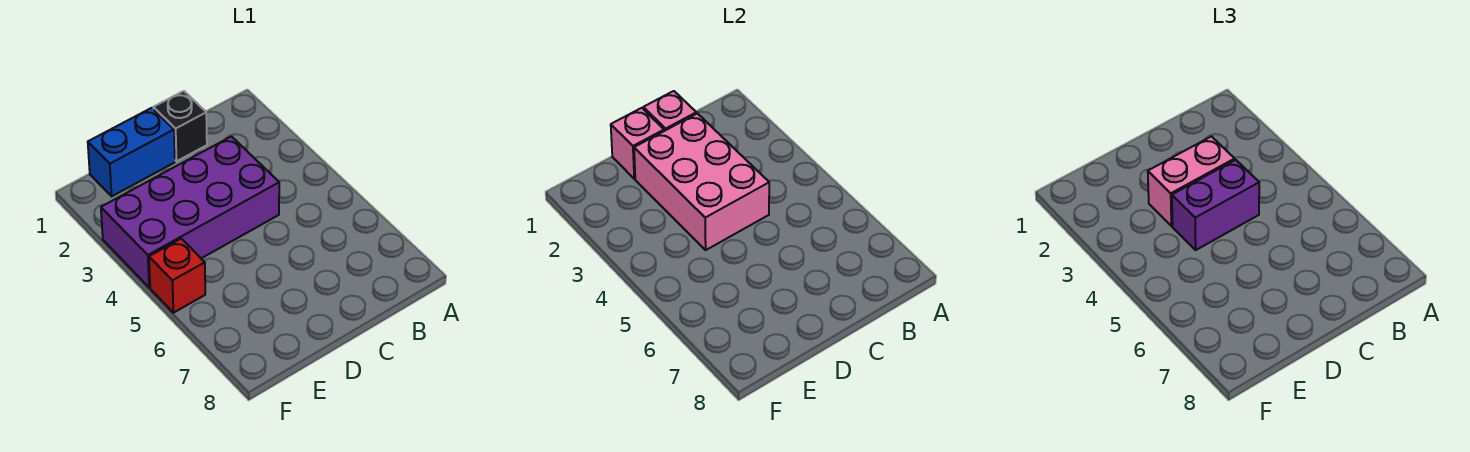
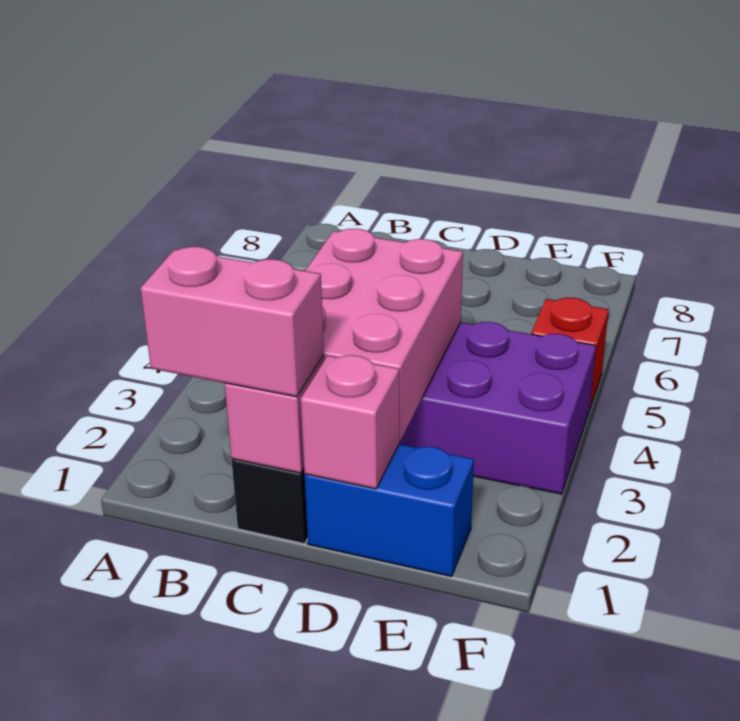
pink 1x2 brick [1148,136,1235,226] -> pink 1x2 brick moved to [141,247,324,397]
purple 1x2 brick [1172,160,1259,250] -> none

